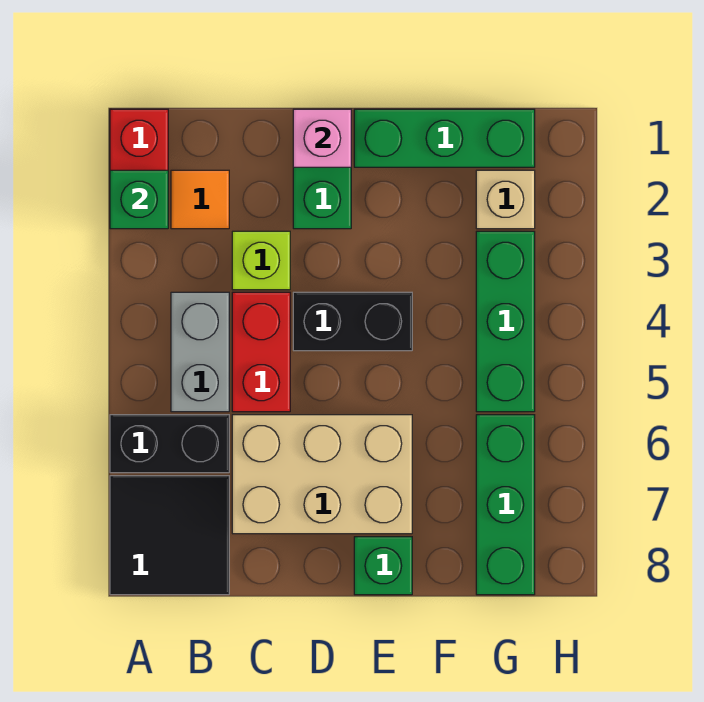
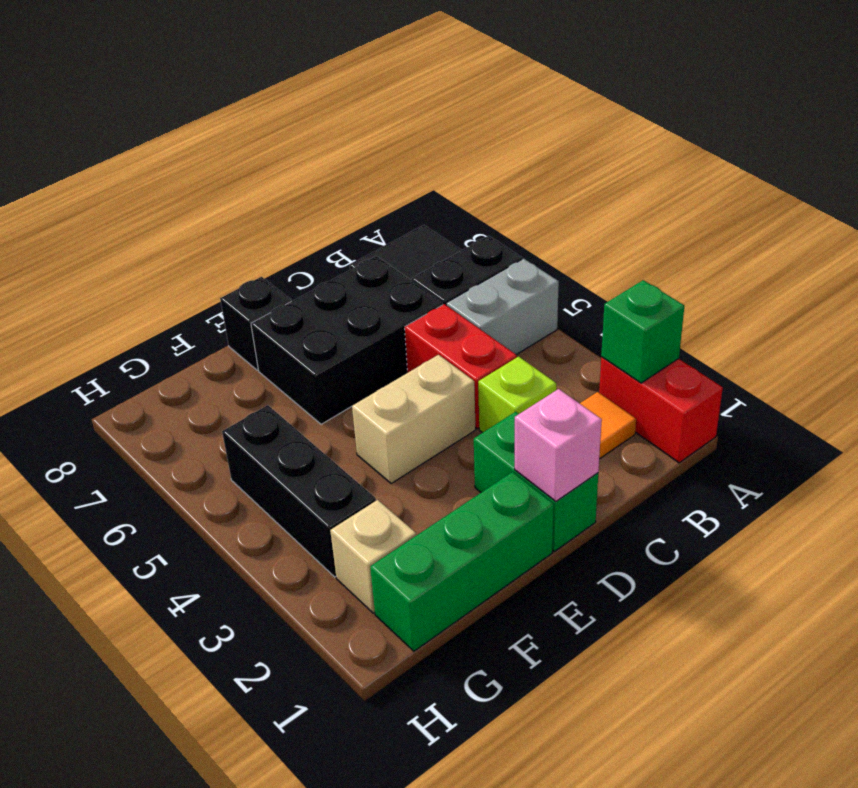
grey 1x2 brick [171,292,229,412] -> grey 1x2 brick turned to [446,259,559,355]
tan 2x3 brick [232,415,412,534] -> black 2x3 brick [251,256,443,424]
black 1x2 brick [293,292,412,351] -> tan 1x2 brick [352,355,476,484]
green 1x1 brick [354,537,412,595] -> black 1x1 brick [220,277,291,370]
green 1x3 brick [476,231,535,412] -> black 1x3 brick [222,405,376,577]
green 1x3 brick [476,415,535,595] -> none

